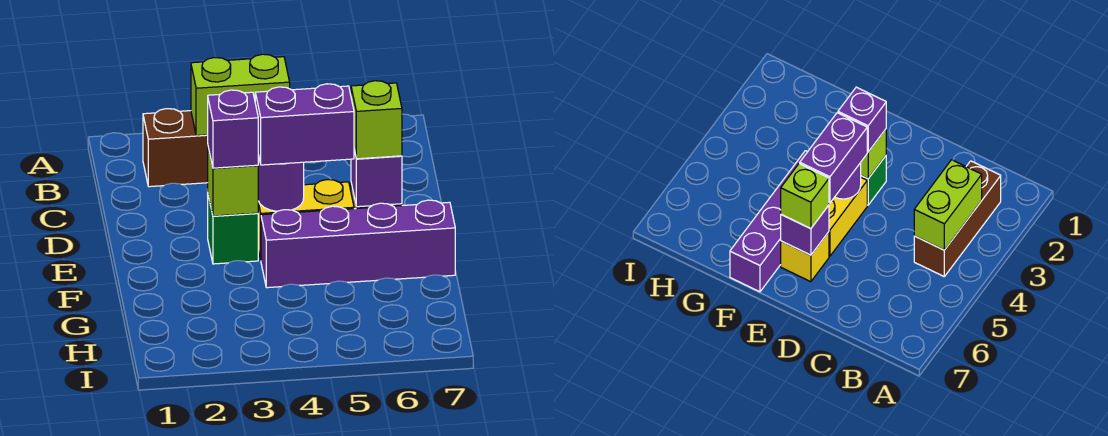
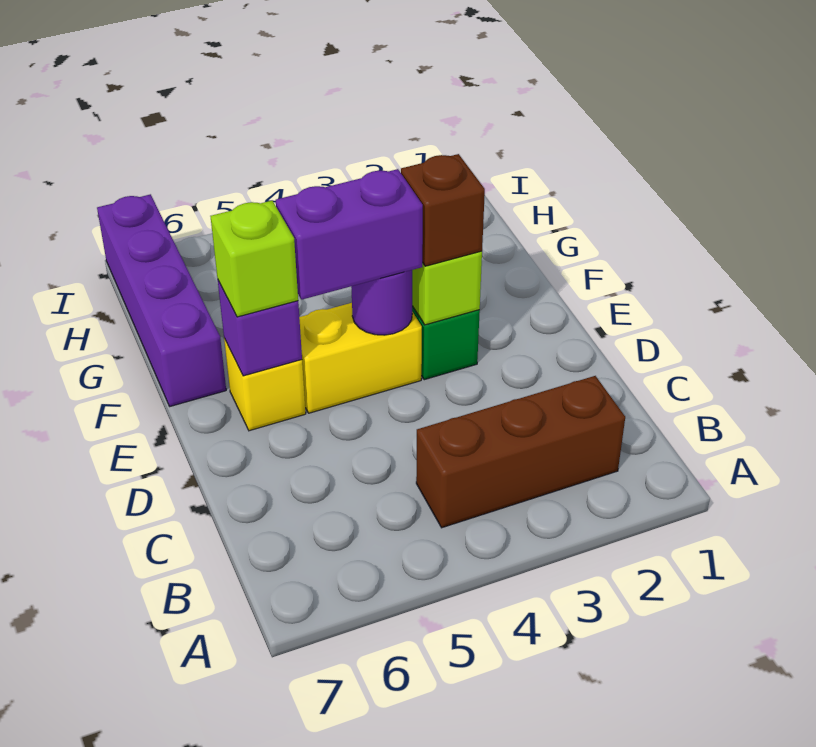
lime 1x2 brick [191,54,290,136] -> none
purple 1x1 brick [208,90,258,168] -> brown 1x1 brick [401,154,485,266]
purple 1x4 brick [261,200,455,288] -> purple 1x4 brick turned to [97,194,226,406]

